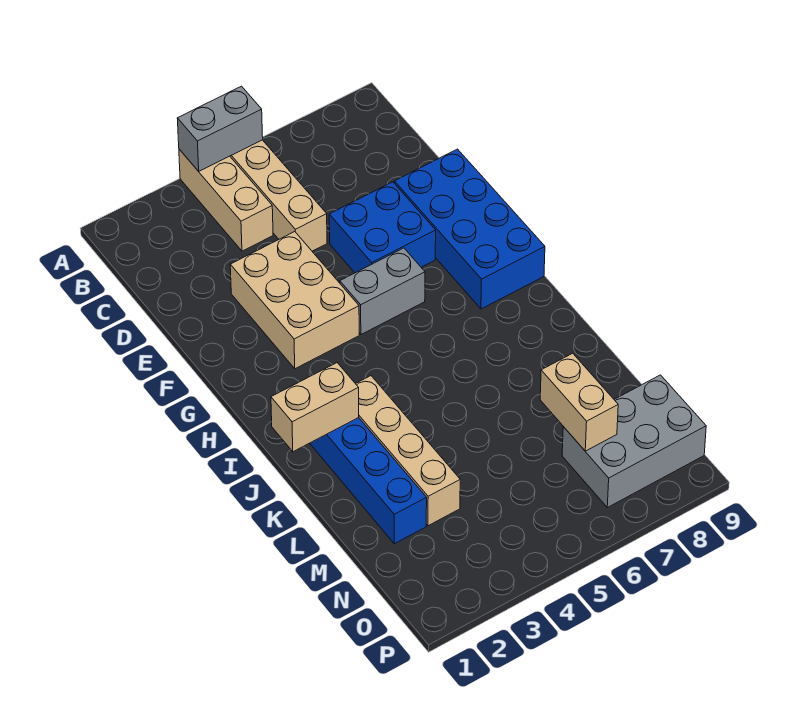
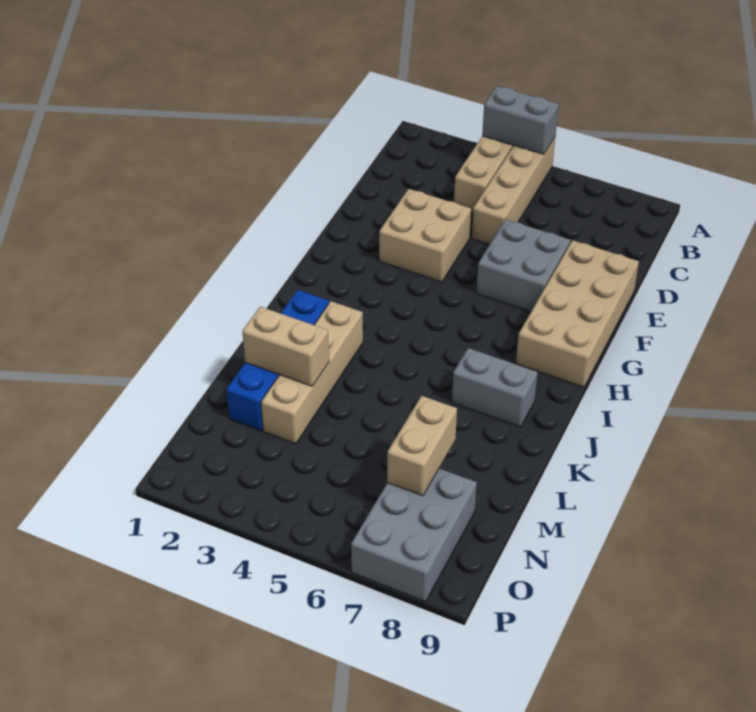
tan 2x3 brick [230,232,359,369] -> tan 2x2 brick [379,189,471,282]
blue 2x2 brick [329,182,436,273] -> grey 2x2 brick [477,219,571,311]
blue 2x4 brick [394,149,545,309] -> tan 2x4 brick [516,240,639,387]
grey 1x2 brick [340,248,425,334] -> grey 1x2 brick moved to [452,348,538,427]
tan 1x2 brick [271,363,359,452] -> tan 1x2 brick moved to [242,307,329,386]
grey 2x3 brick [562,375,706,508] -> grey 2x3 brick turned to [351,468,477,602]

